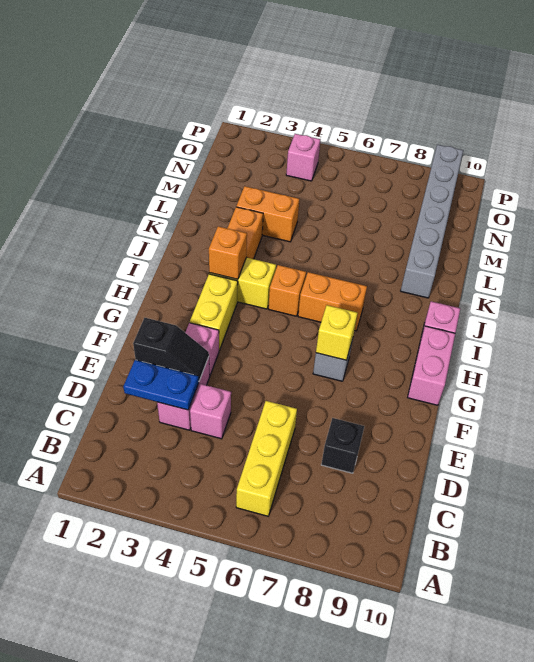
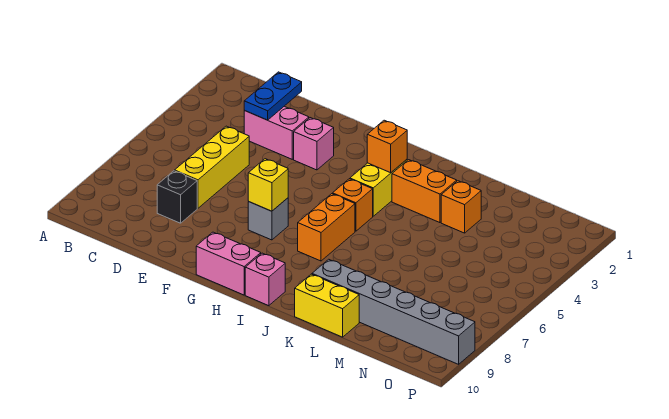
yellow 1x3 brick [236,401,297,516] -> yellow 1x3 brick turned to [175,126,249,208]
pink 1x1 brick [190,384,231,439] -> none
black 1x2 slope [133,318,209,381] -> none
yellow 1x2 brick [190,274,238,350] -> yellow 1x2 brick moved to [295,274,359,337]
orange 1x2 brick [236,186,299,242] -> orange 1x1 brick [441,181,481,233]
pink 1x1 brick [286,134,320,181] -> none

